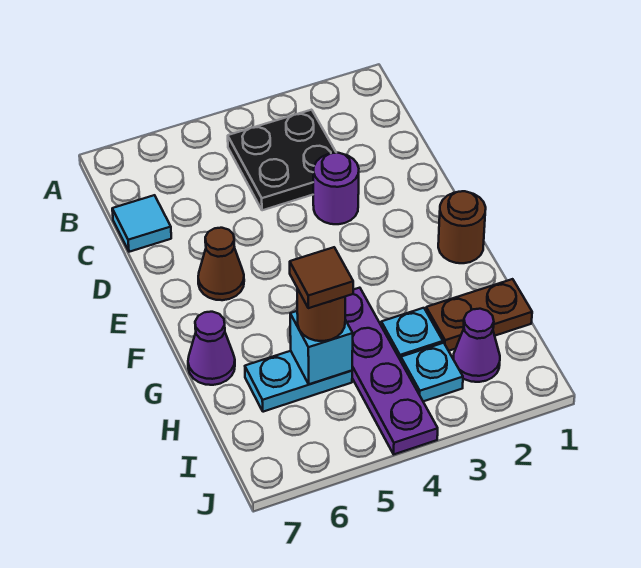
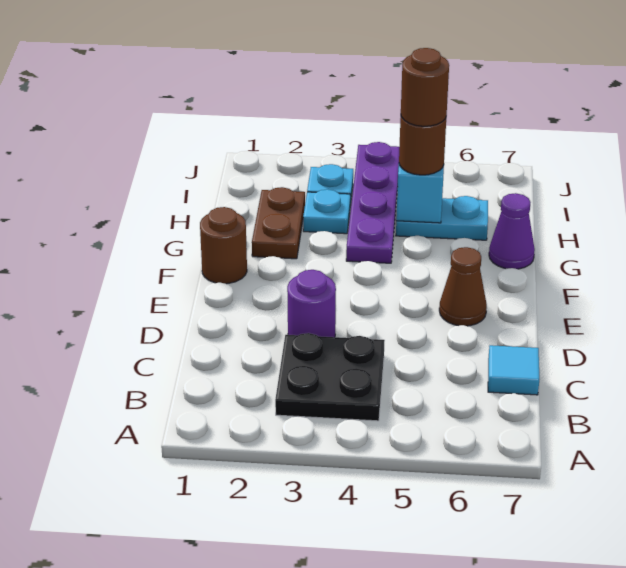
brown 1x2 plate [426,279,532,351] -> brown 1x2 plate turned to [252,187,305,259]
brown 1x1 tile [290,247,353,308] -> brown 1x1 round brick [401,48,449,126]
purple 1x1 cone [453,309,500,382] -> none

